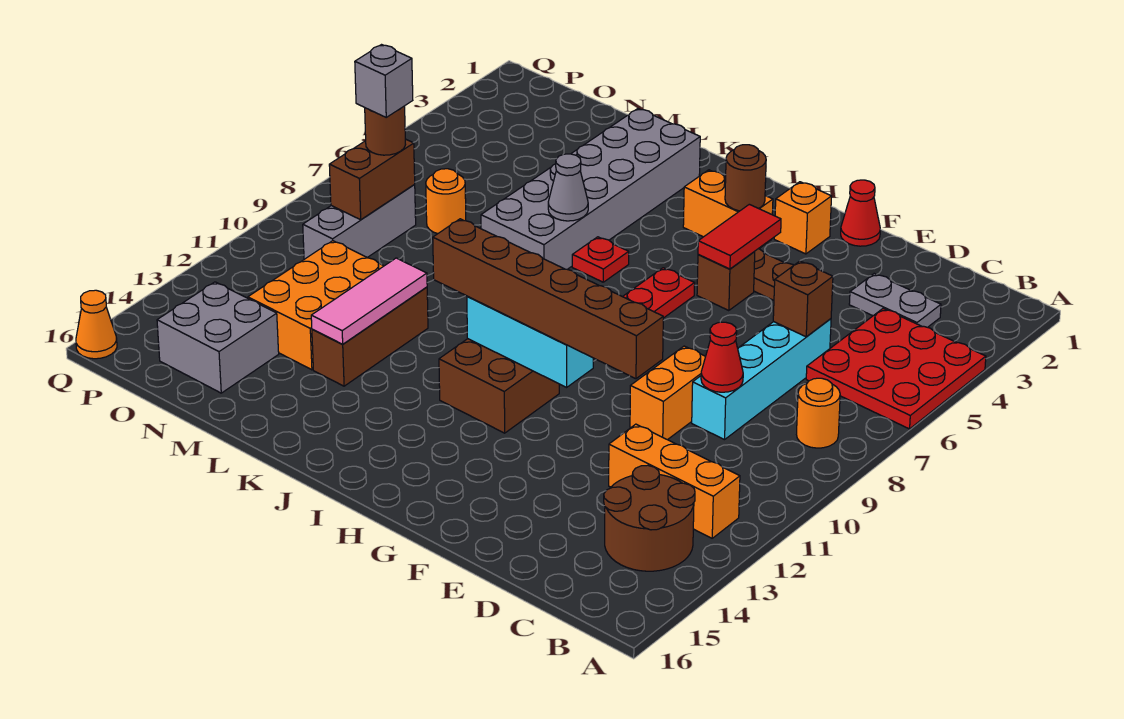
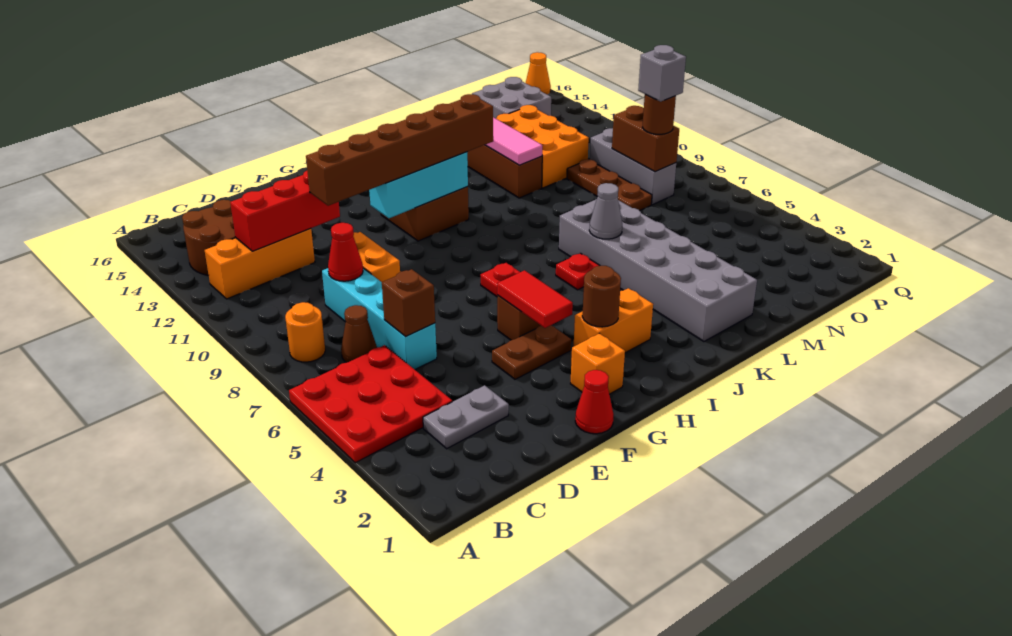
none -> brown 1x1 cone [341,305,377,362]
none -> red 1x3 brick [230,171,340,251]
orange 1x1 round brick [426,169,466,234] -> none
none -> brown 1x3 plate [567,159,652,211]

